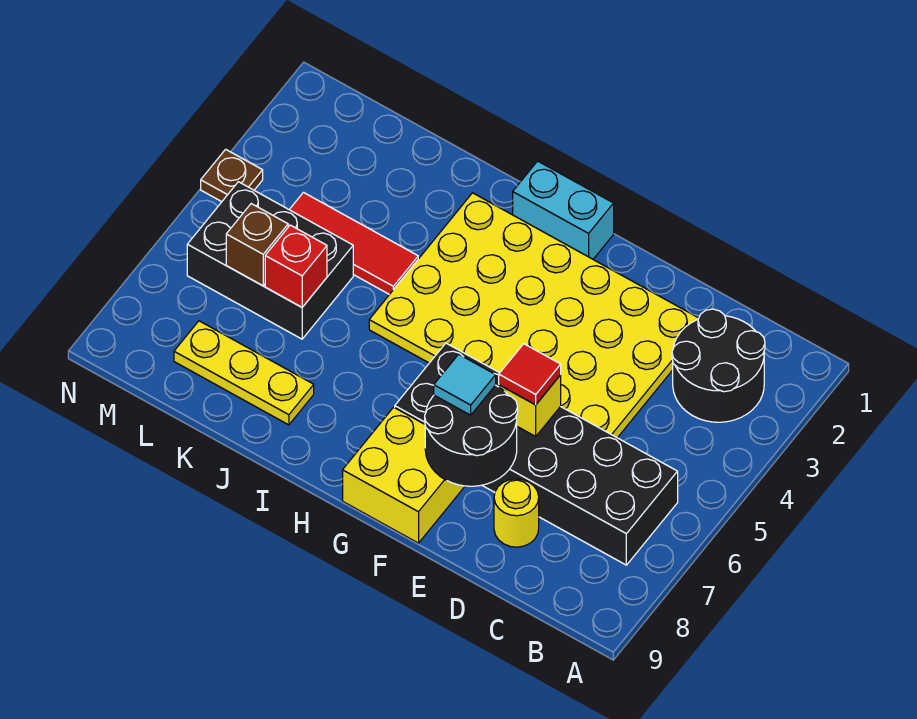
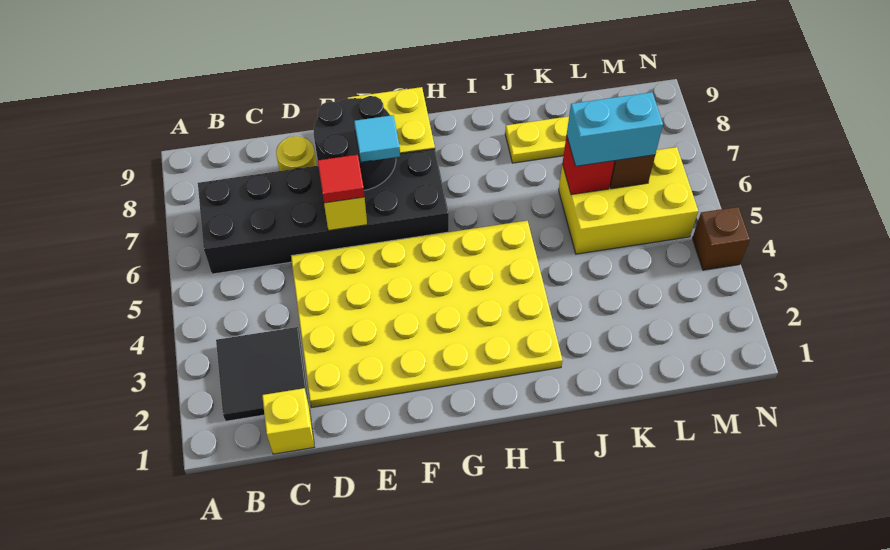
black 2x2 round brick [672,309,765,422] -> black 2x2 tile [216,327,309,421]
none -> yellow 1x1 brick [262,388,314,454]
cyan 1x2 brick [513,161,614,259] -> cyan 1x2 brick moved to [567,92,663,166]
red 1x3 tile [289,193,418,295] -> none
black 2x3 brick [187,182,353,339] -> yellow 2x3 brick [559,147,698,254]
brown 1x1 plate [201,149,263,202] -> brown 1x1 brick [692,207,750,270]

